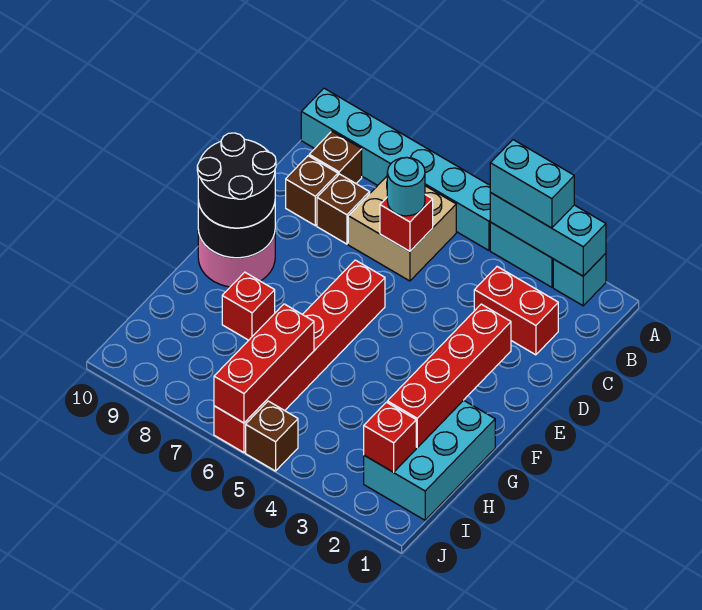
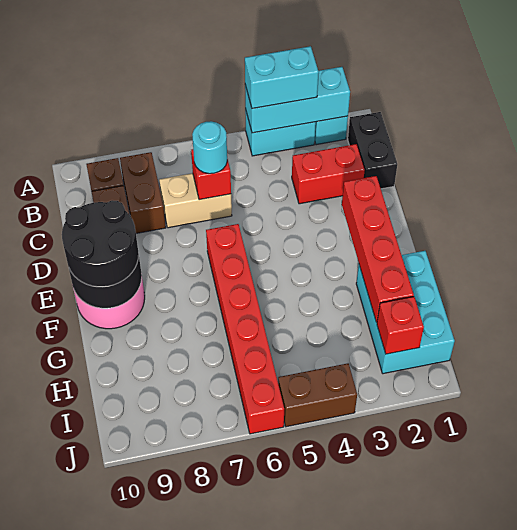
cyan 1x6 brick [301,88,491,250] -> none
none -> black 1x2 brick [348,112,397,189]
tan 2x2 brick [348,177,456,281] -> tan 1x2 brick [159,173,232,228]
brown 1x1 brick [317,174,370,244] -> brown 1x2 brick [120,152,166,233]
red 1x1 brick [222,272,275,340] -> none
red 1x3 brick [214,304,314,423] -> none
brown 1x1 brick [246,401,298,471] -> brown 1x2 brick [278,363,357,427]

